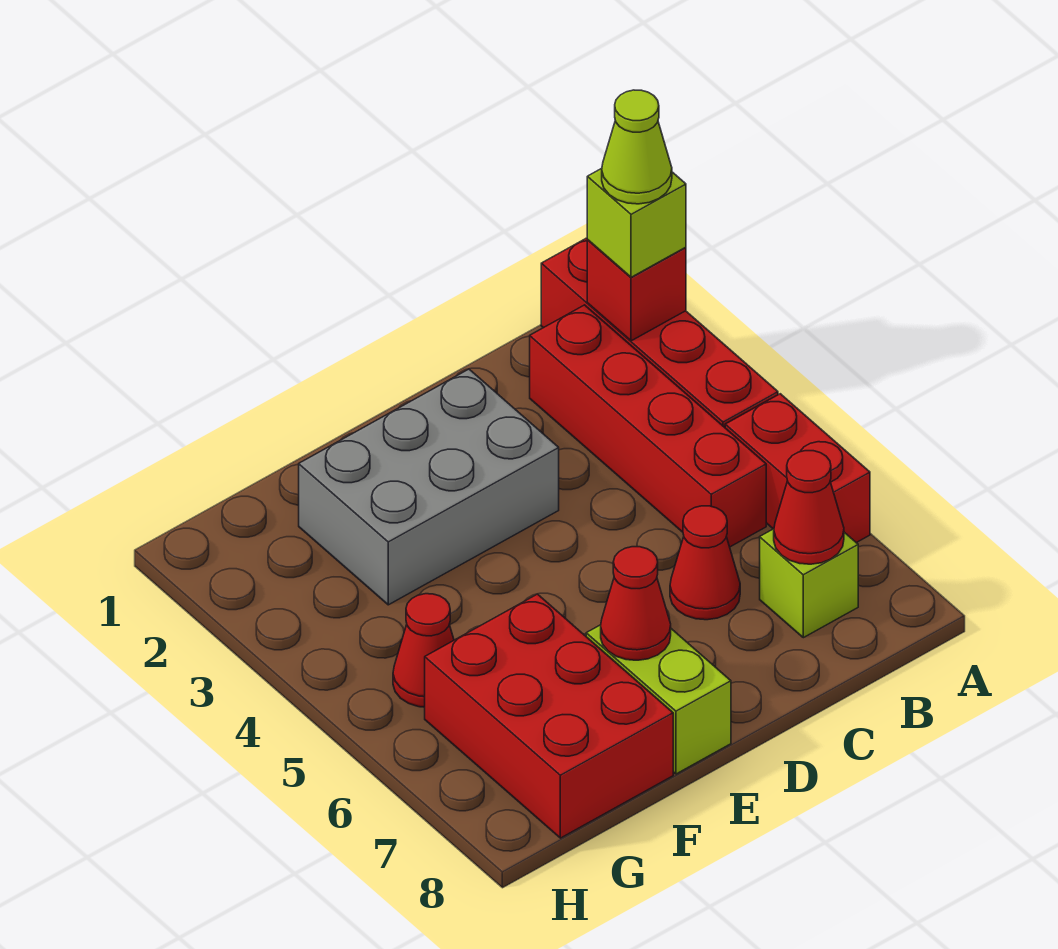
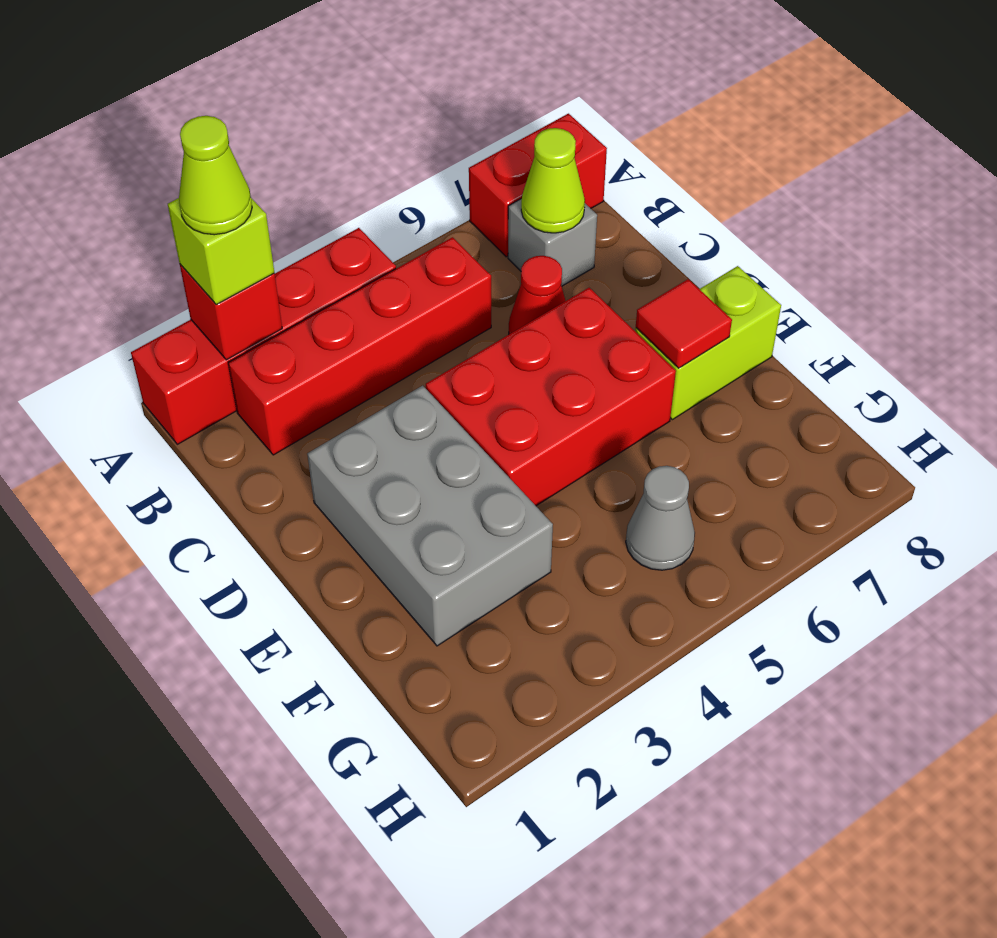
red 1x2 brick [725,394,870,543] -> red 1x2 brick moved to [469,114,607,257]
lime 1x1 brick [760,529,858,638] -> grey 1x1 brick [508,199,597,286]
red 1x1 cone [774,451,844,564] -> lime 1x1 cone [521,128,585,233]
red 1x1 cone [601,547,671,660] -> red 1x1 tile [636,279,732,368]
red 2x3 brick [425,594,673,838] -> red 2x3 brick moved to [426,288,676,506]
red 1x1 cone [393,594,454,707] -> grey 1x1 cone [626,466,695,570]

